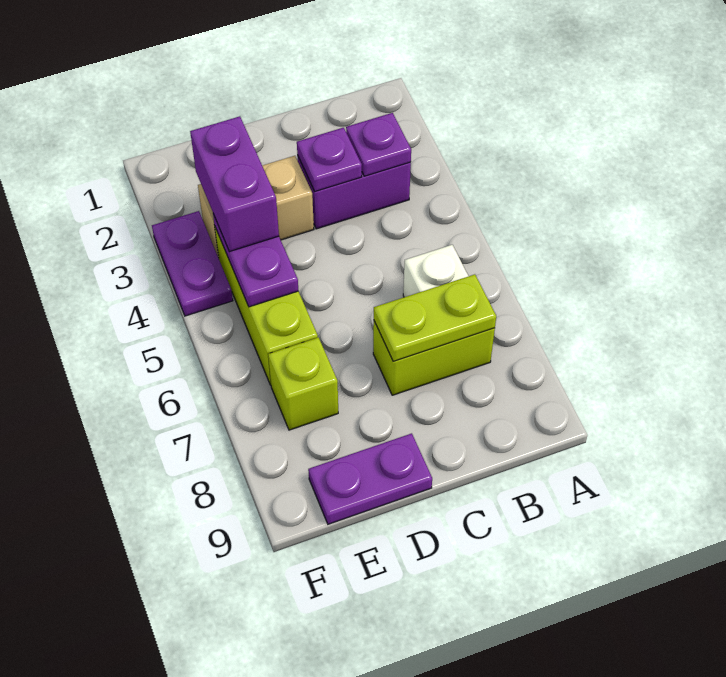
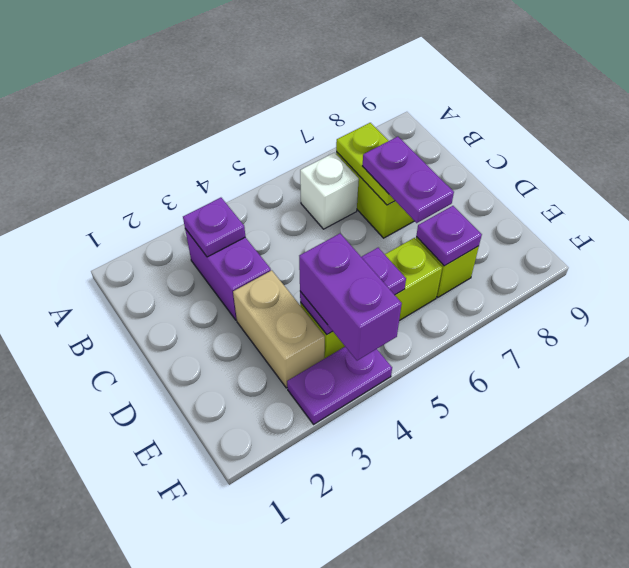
purple 1x1 plate [297,128,362,192] -> purple 1x1 plate moved to [416,206,482,266]
purple 1x2 plate [308,433,432,524] -> purple 1x2 plate moved to [363,137,454,223]
purple 1x2 brick [190,116,279,252] -> purple 1x2 brick turned to [299,234,402,361]

